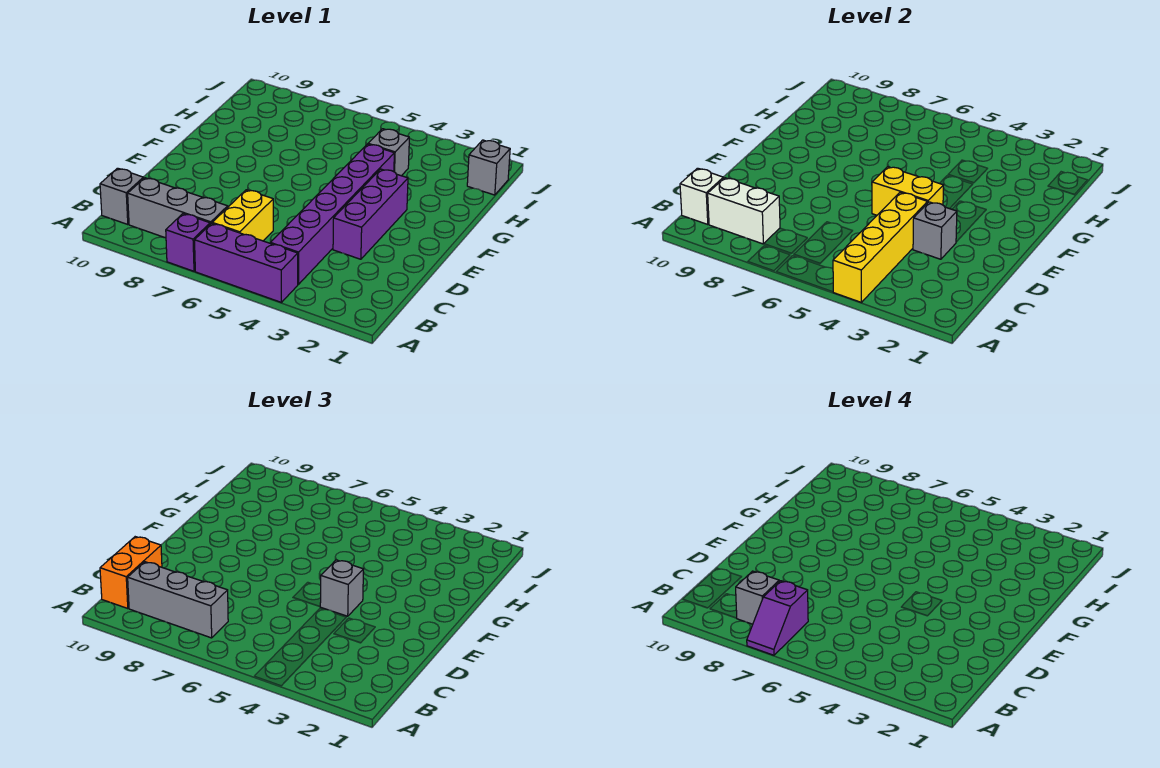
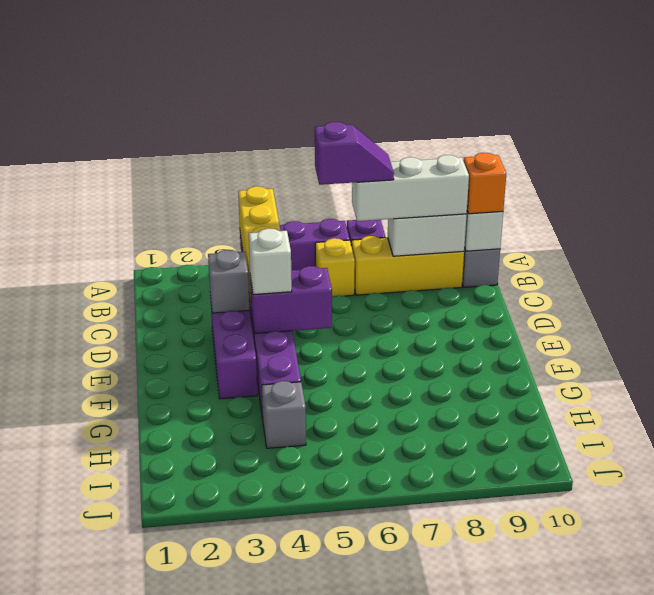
purple 1x2 slope [747,581,808,655] -> purple 1x2 slope turned to [315,122,394,185]
yellow 1x2 brick [212,190,273,241] -> yellow 1x1 brick [315,238,355,297]
grey 1x3 brick [128,178,228,238] -> yellow 1x3 brick [351,236,464,295]
grey 1x3 brick [128,562,228,638] -> white 1x3 brick [352,155,469,221]
grey 1x1 brick [736,571,779,624] -> none
orange 1x2 brick [100,537,162,609] -> orange 1x1 brick [463,153,506,214]
yellow 1x2 brick [872,167,943,215] -> purple 1x2 brick [250,266,332,333]
grey 1x1 brick [320,560,363,616] -> white 1x1 brick [249,228,292,295]
grey 1x1 brick [467,140,510,195] -> none

